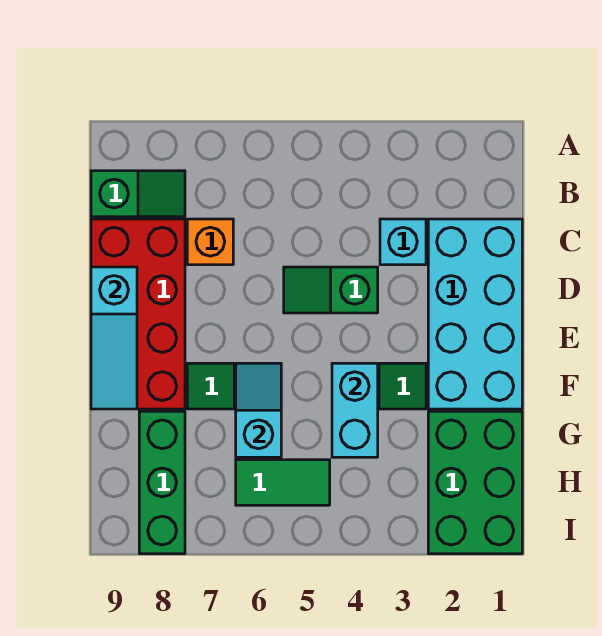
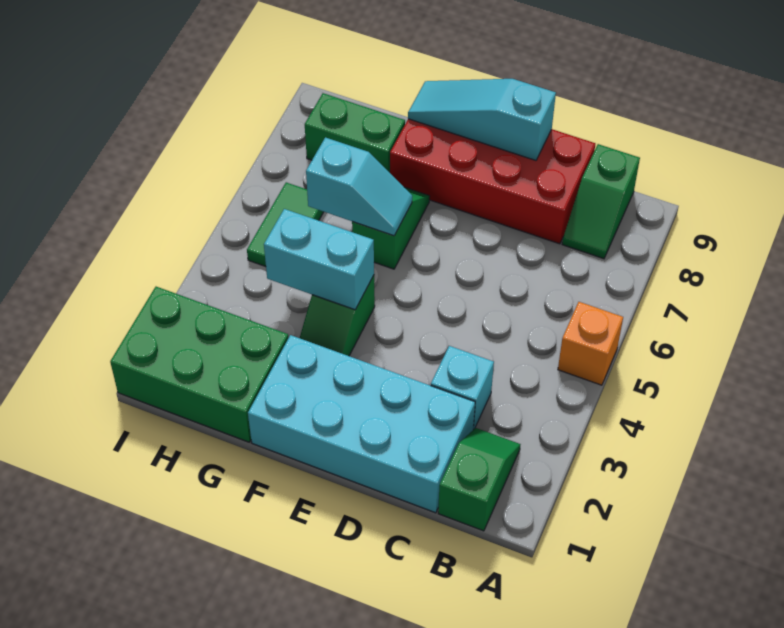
orange 1x1 brick [187,219,233,265] -> orange 1x1 brick moved to [558,302,623,385]
green 1x2 slope [284,267,378,313] -> green 1x2 slope moved to [438,428,520,531]
green 1x3 brick [139,411,185,554] -> green 1x2 brick [305,93,405,173]

